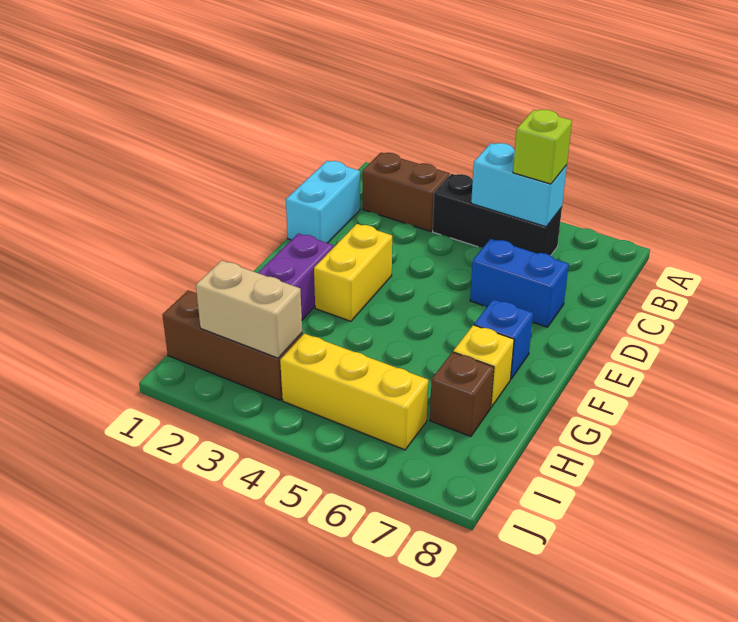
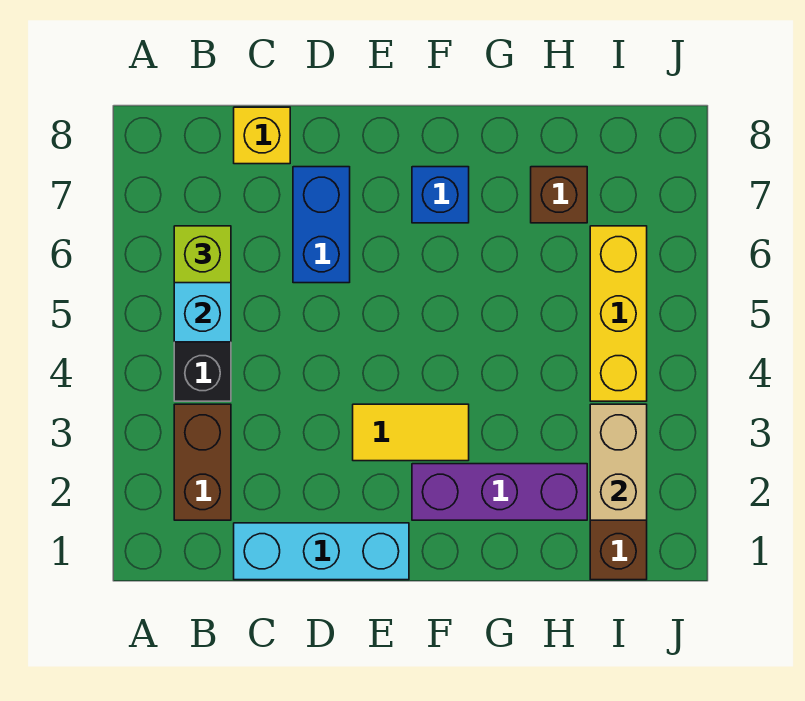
cyan 1x2 brick [286,161,360,243] -> cyan 1x3 brick [234,523,409,580]
yellow 1x2 brick [314,224,392,321] -> yellow 1x2 tile [353,404,469,461]
yellow 1x1 brick [453,325,514,407] -> yellow 1x1 brick moved to [234,107,290,164]

